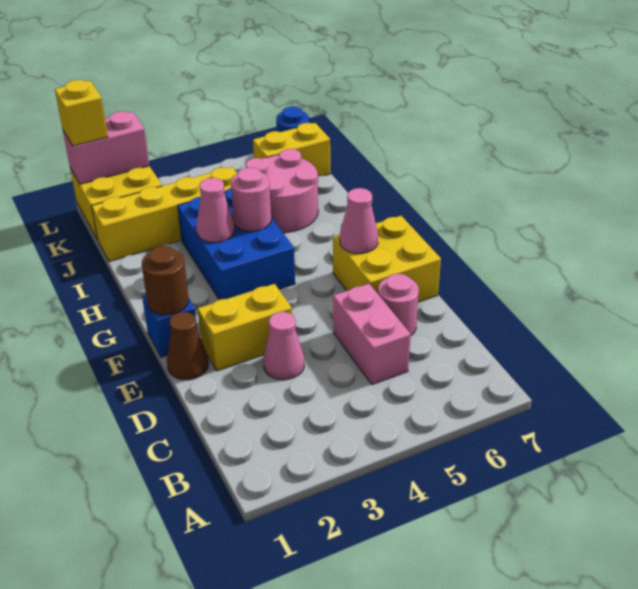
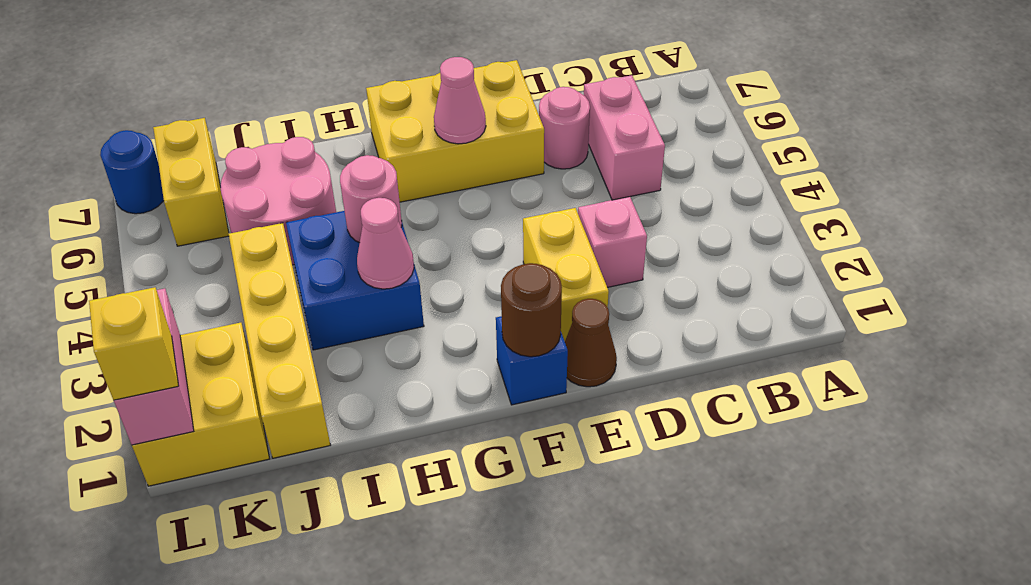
pink 1x2 brick [333,284,411,385] -> pink 1x2 brick turned to [584,75,665,200]
pink 1x1 cone [263,312,304,380] -> pink 1x1 brick [578,197,647,287]
yellow 2x2 brick [333,216,441,302] -> yellow 2x3 brick [366,60,544,202]
blue 2x3 brick [178,188,295,300] -> blue 2x2 brick [286,211,424,350]

